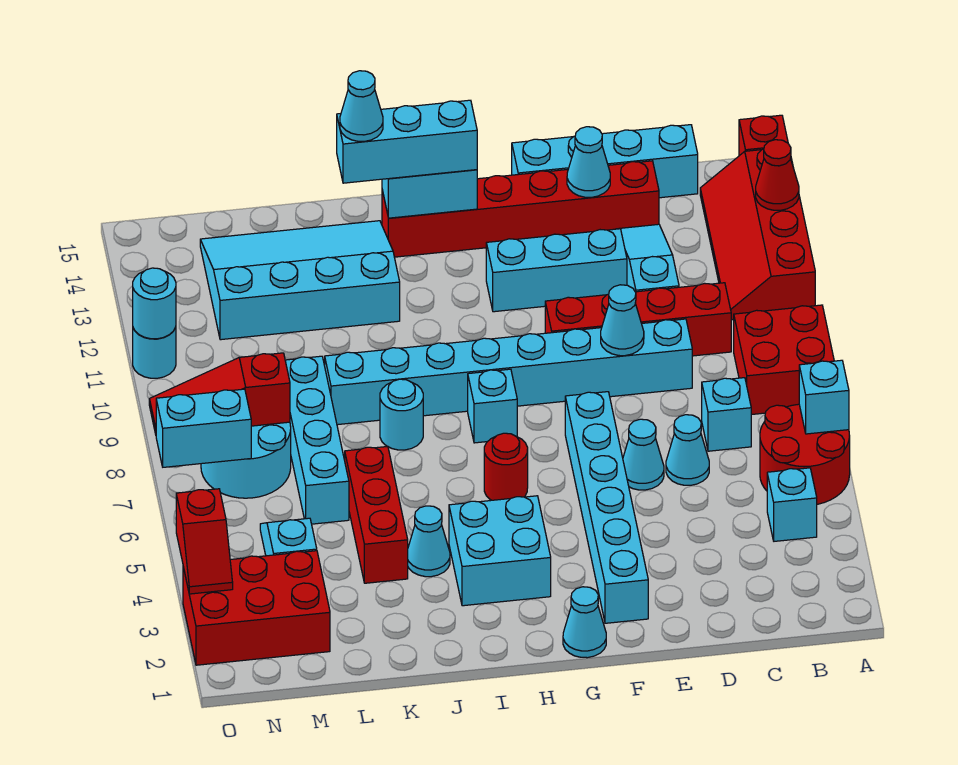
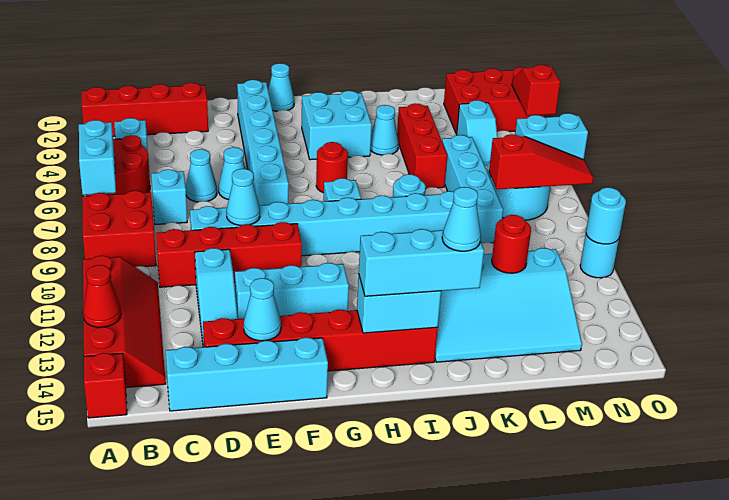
none -> red 1x4 brick [82,83,208,137]
cyan 1x1 brick [799,360,849,434] -> cyan 1x2 brick [79,120,116,195]
none -> red 1x1 round brick [492,215,531,273]

